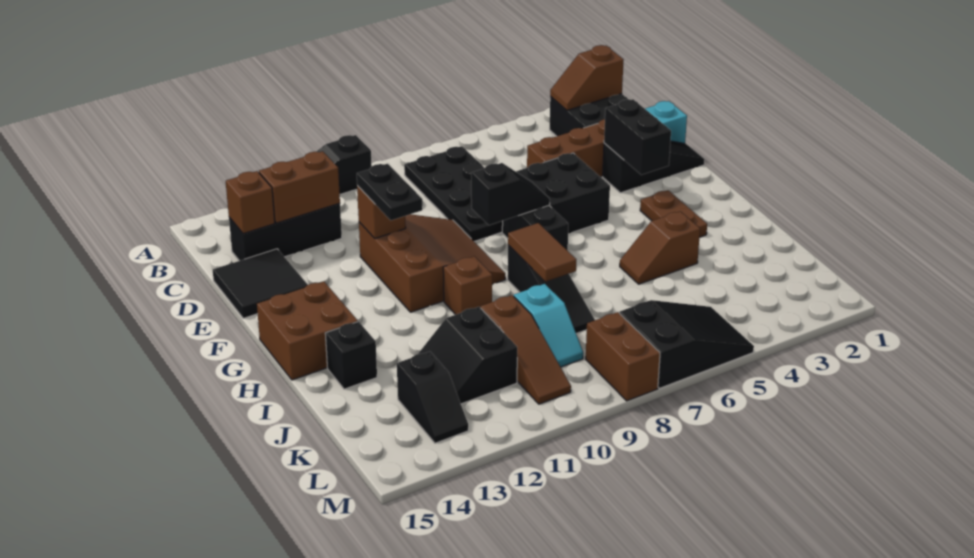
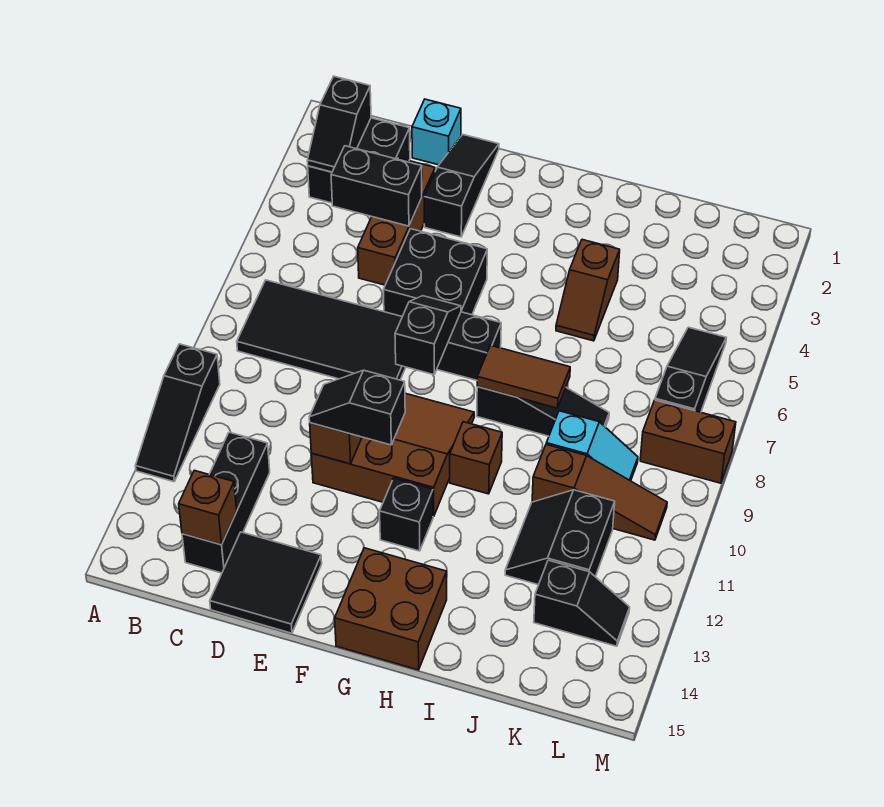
brown 1x2 slope [550,45,624,110] -> black 1x2 slope [307,76,371,172]
black 2x4 plate [404,147,503,241] -> black 2x4 tile [237,280,406,380]
brown 1x2 brick [259,151,340,223] -> none
black 1x2 brick [604,99,671,175] -> black 1x2 brick moved to [331,146,422,226]
black 1x2 plate [357,164,422,220] -> black 1x2 slope [309,370,405,445]
brown 1x2 plate [640,190,707,237] -> none
black 1x1 brick [325,322,377,389] -> black 1x1 brick moved to [380,478,433,551]
black 2x2 slope [418,307,517,404] -> black 2x2 slope turned to [505,490,615,585]
black 2x3 slope [620,300,754,388] -> black 1x3 slope [655,327,726,412]

